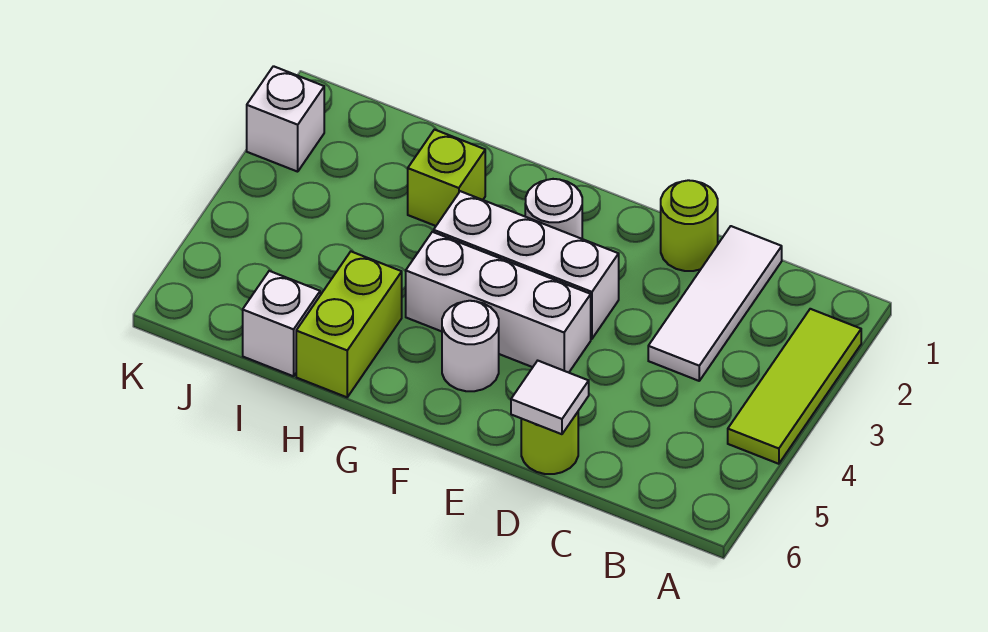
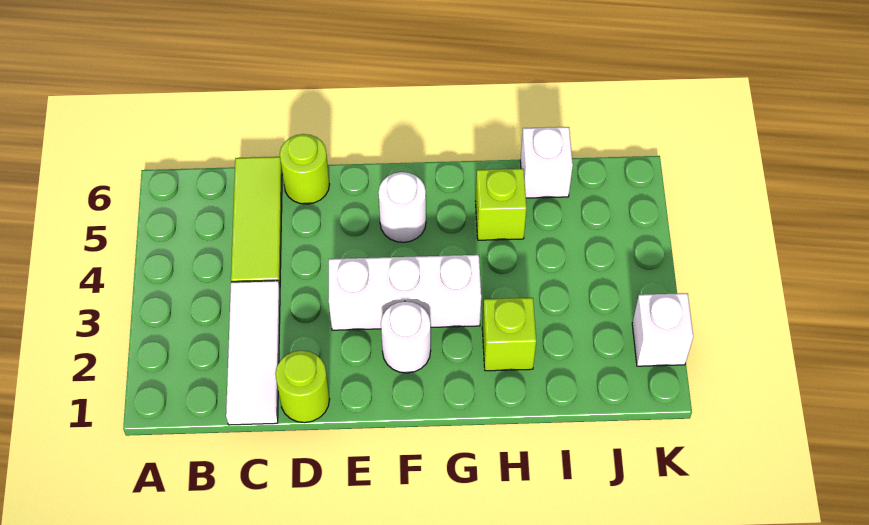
lime 1x3 tile [728,309,861,464] -> lime 1x3 tile moved to [231,157,282,287]
white 1x1 tile [511,361,589,434] -> none
white 1x3 brick [406,232,591,373] -> none
lime 1x2 brick [296,252,402,397] -> lime 1x1 brick [475,169,527,240]

